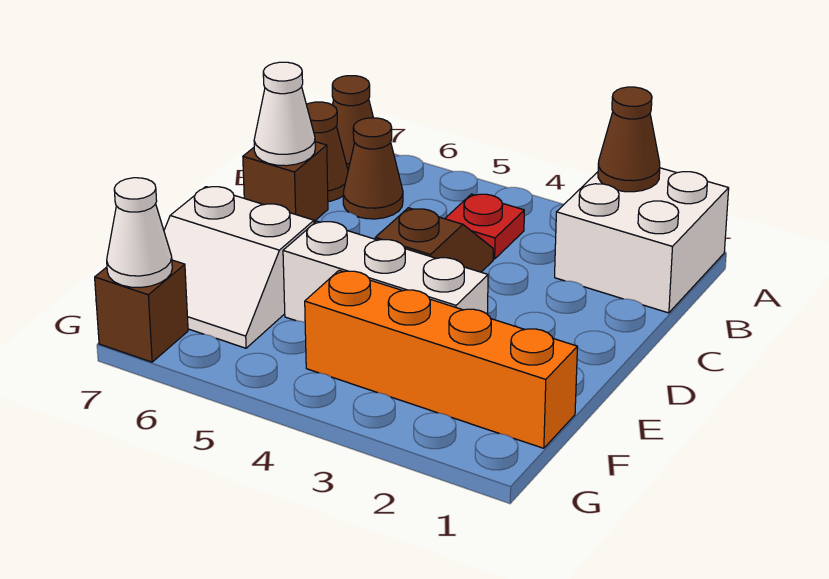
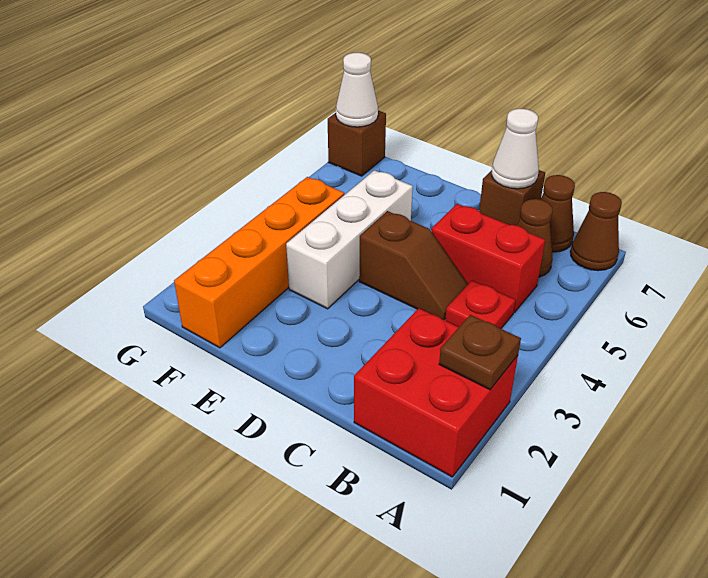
white 2x2 brick [555,168,729,313] -> red 2x2 brick [354,308,518,477]
brown 1x1 cone [598,87,660,192] -> brown 1x1 plate [439,315,521,390]
none -> red 1x2 brick [432,204,545,312]
white 2x2 slope [164,187,314,348] -> none

